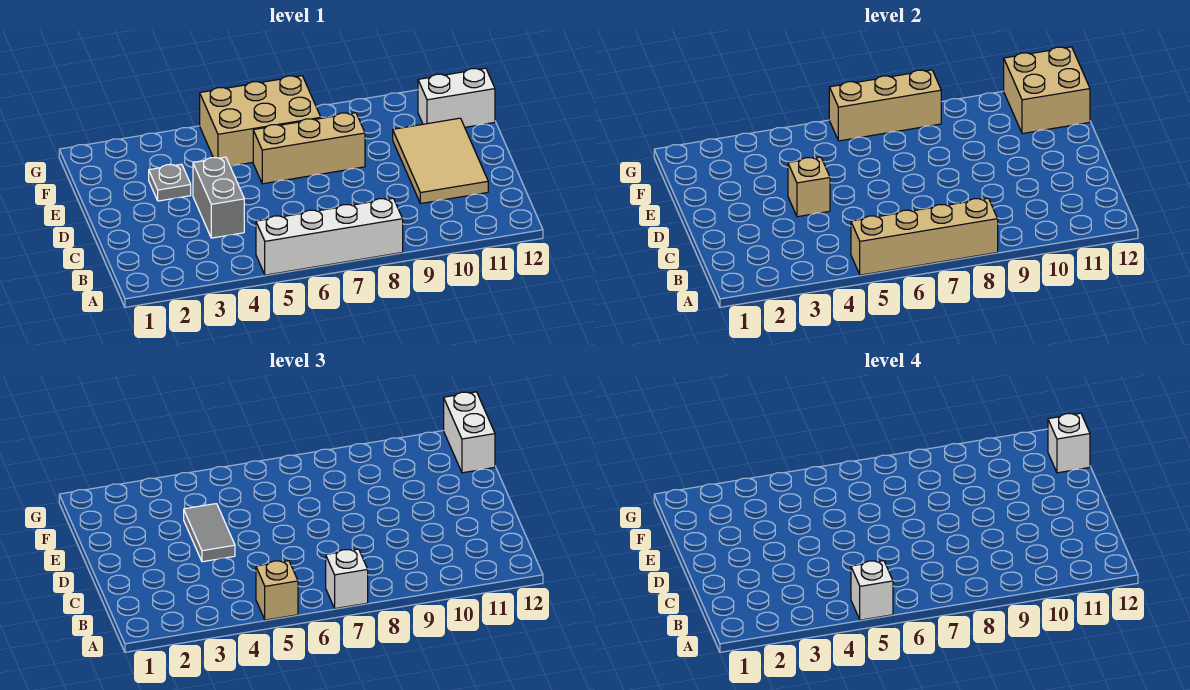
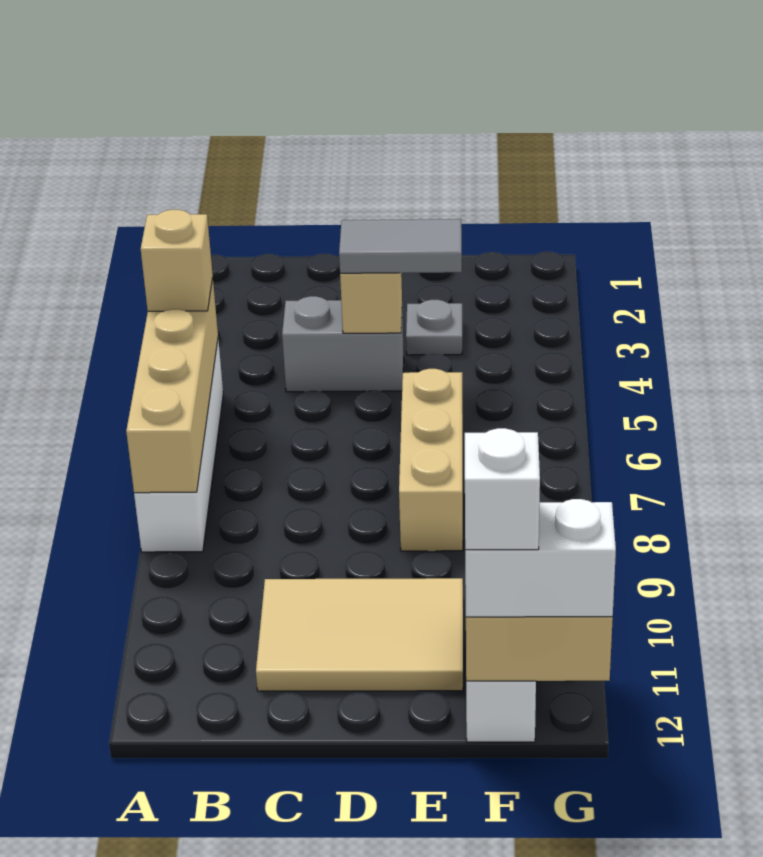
white 1x1 brick [851,561,893,620] -> none
white 1x1 brick [326,549,368,609] -> none
tan 2x3 brick [200,76,321,166] -> none
tan 1x3 brick [829,70,941,141] -> none

